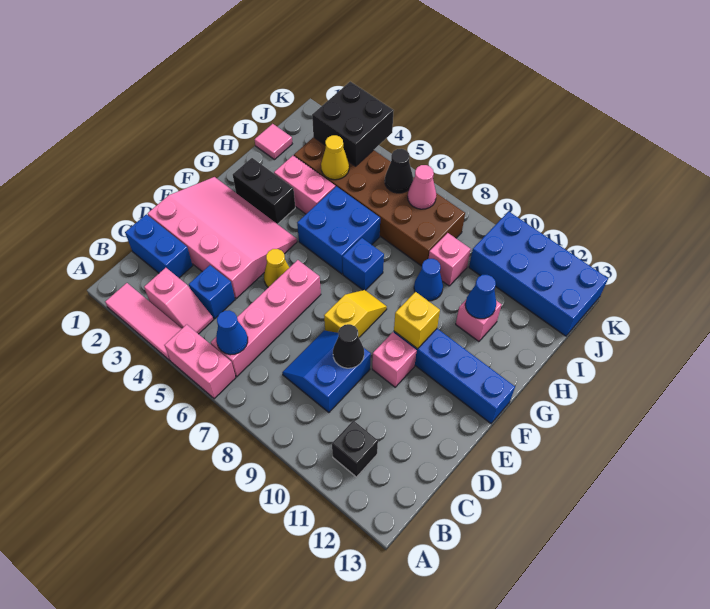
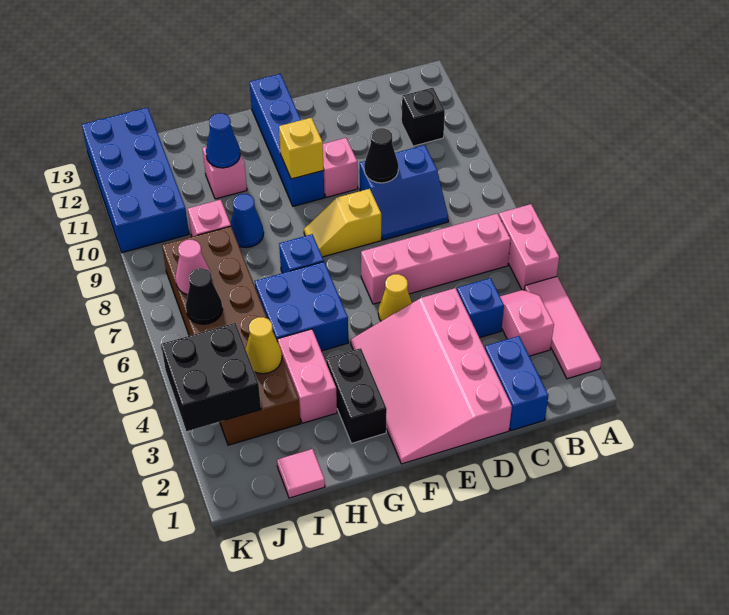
blue 1x1 cone [216,310,248,355] -> none

